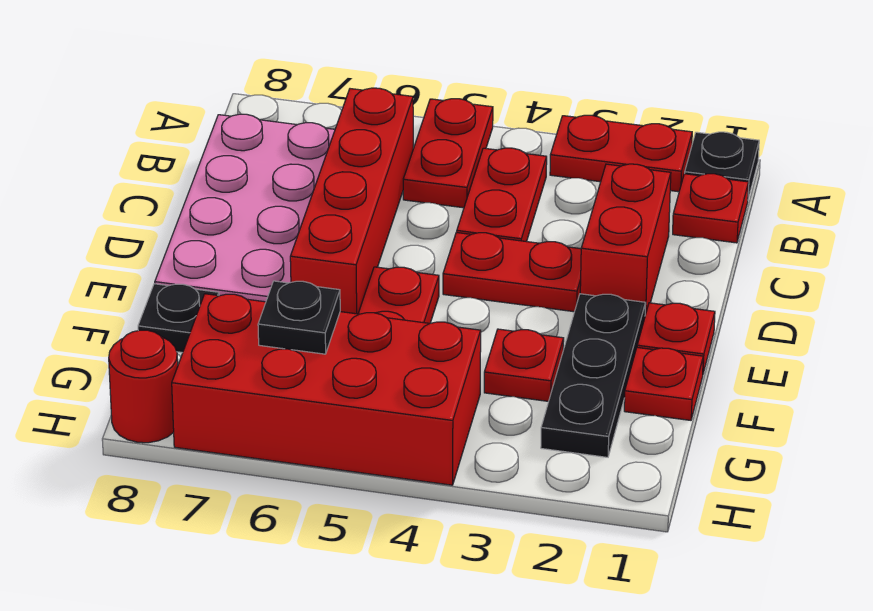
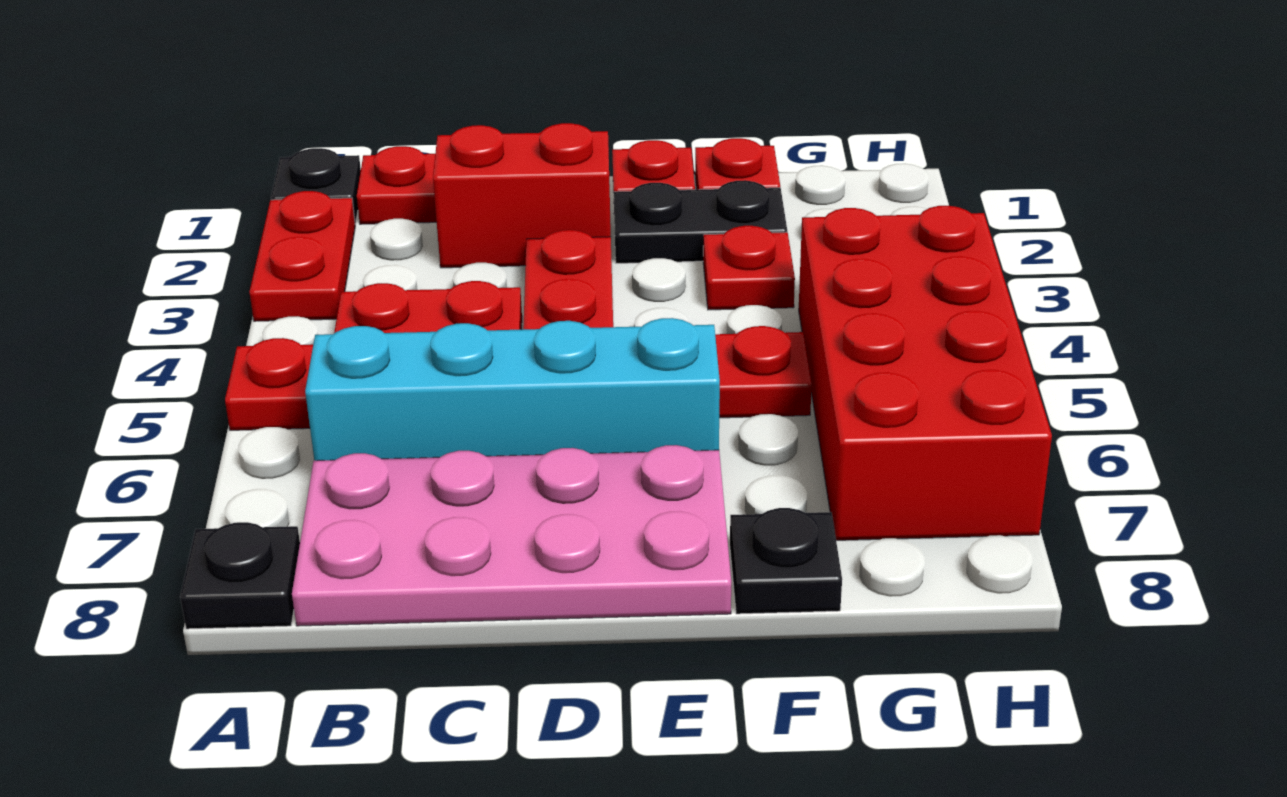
red 1x4 brick [290,88,413,314] -> cyan 1x4 brick [305,318,720,461]
black 1x3 plate [541,294,646,457] -> black 1x2 plate [614,180,787,263]
black 1x1 plate [258,281,340,354] -> black 1x1 plate moved to [180,522,300,629]
red 1x1 round brick [109,330,178,443] -> none

